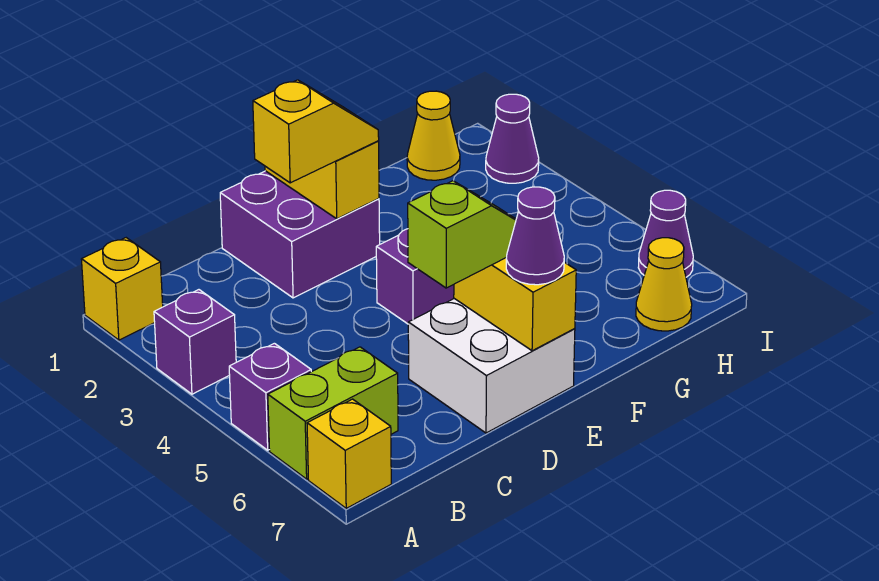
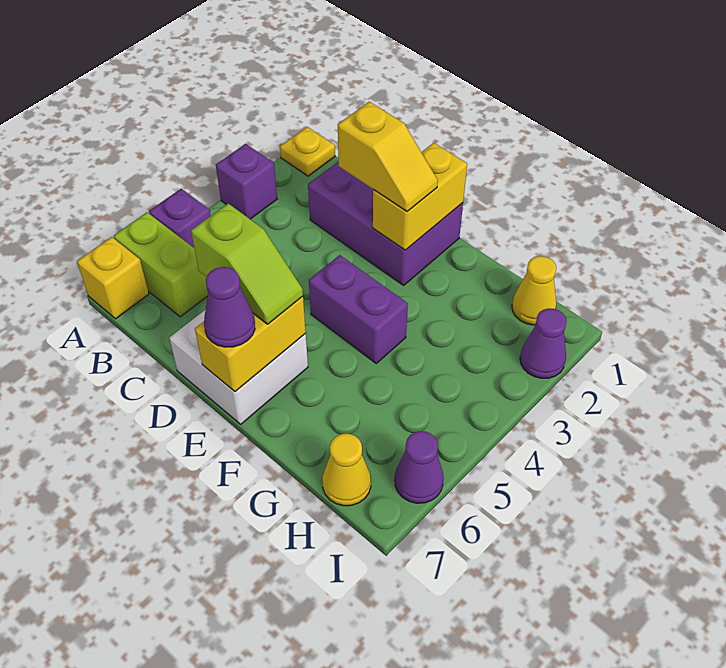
yellow 1x1 brick [81,238,163,340] -> yellow 1x1 plate [280,127,335,176]
purple 2x2 brick [220,171,380,298] -> purple 2x3 brick [308,161,463,285]

